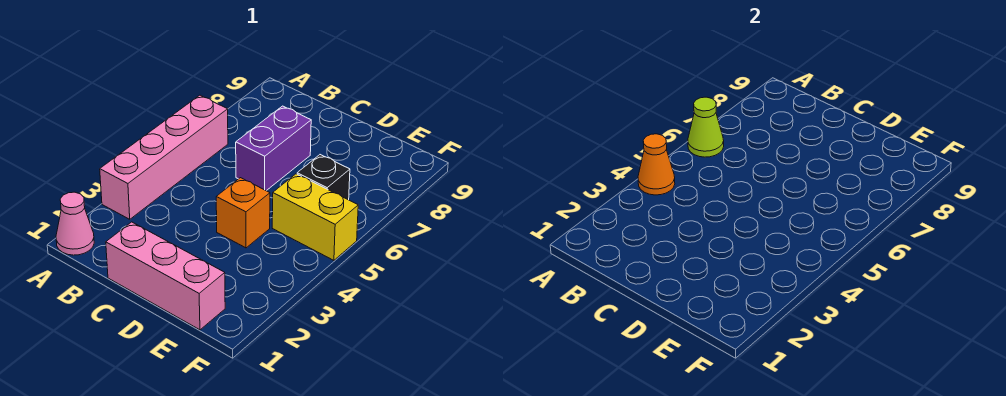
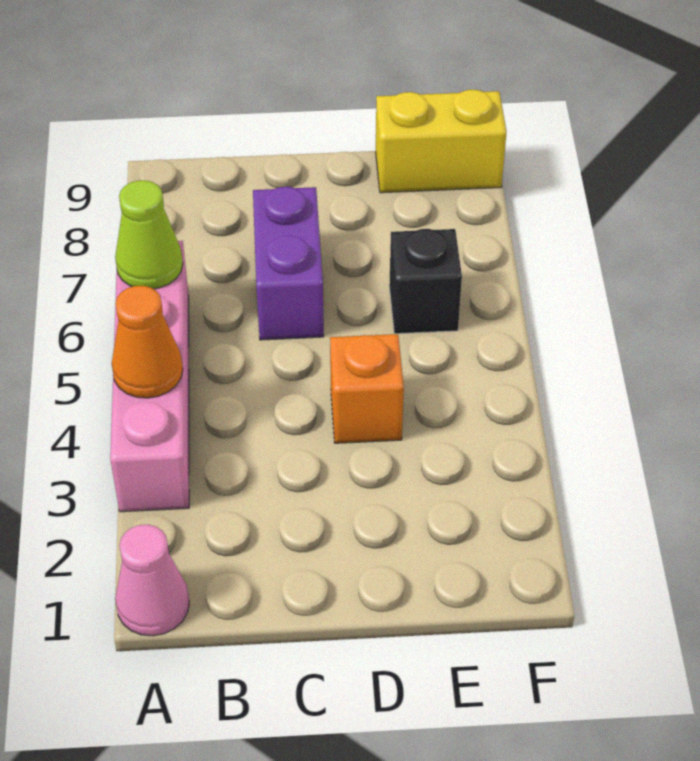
pink 1x3 brick [106,222,225,330] -> none
yellow 1x2 brick [272,174,358,260] -> yellow 1x2 brick moved to [376,90,507,193]

